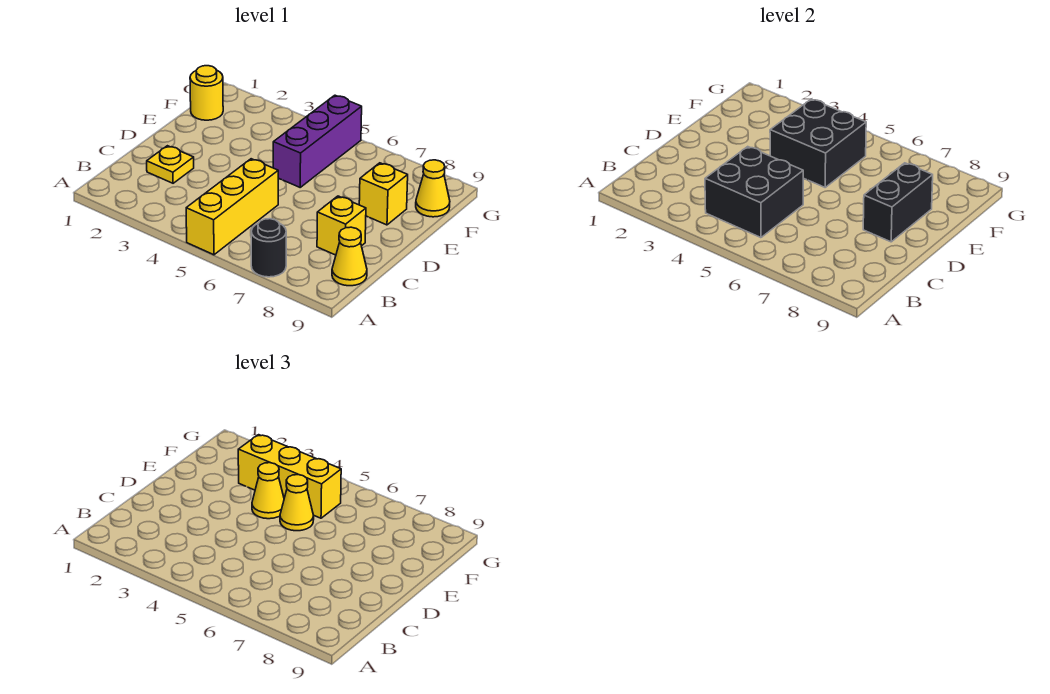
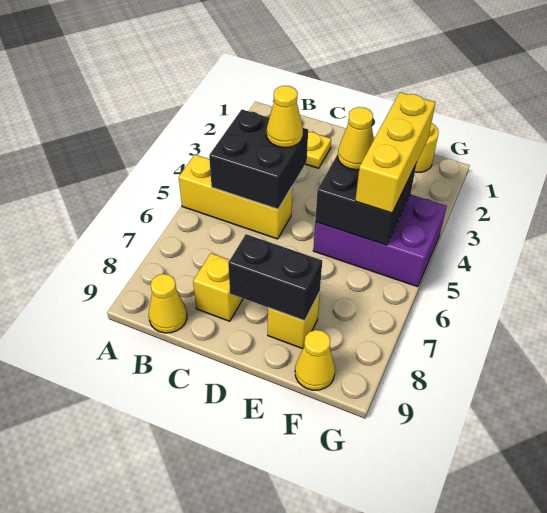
black 1x1 round brick [251,219,286,277] -> none
purple 1x3 brick [273,95,362,187] -> purple 2x3 brick [313,195,447,287]
yellow 1x1 cone [280,475,314,531] -> yellow 1x1 cone moved to [267,86,303,148]

